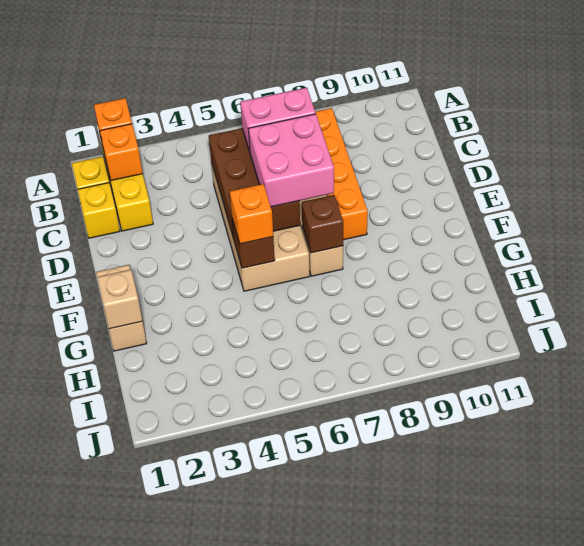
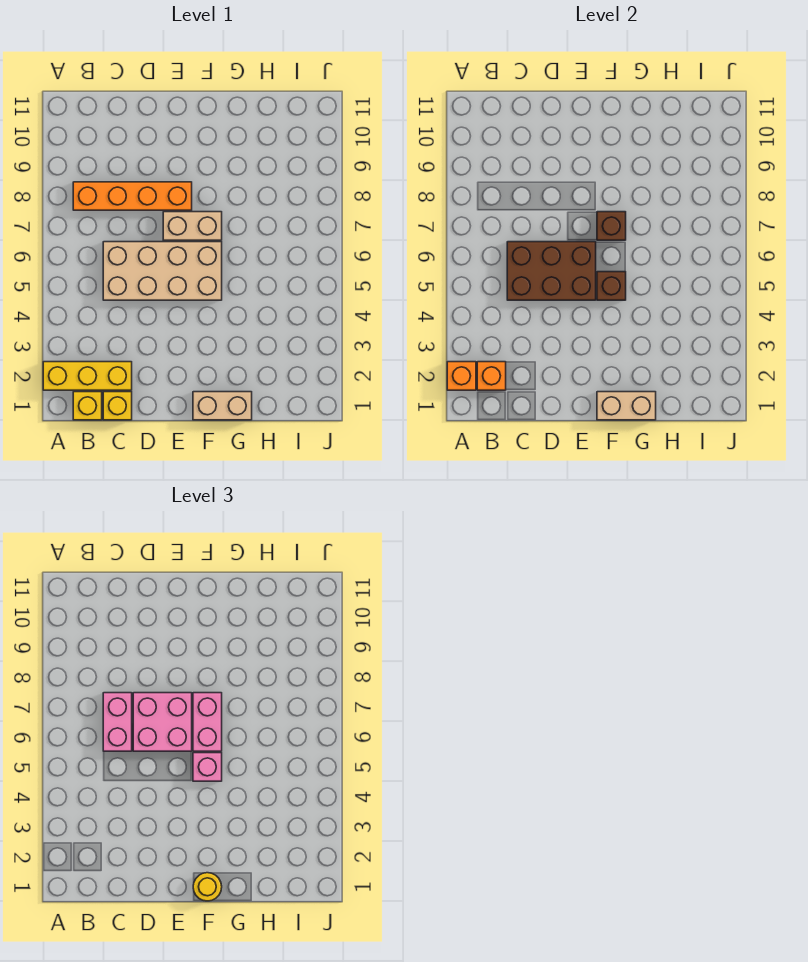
none -> yellow 1x1 round brick [193,873,222,901]
orange 1x1 brick [230,184,273,244] -> pink 1x1 brick [193,753,222,781]
none -> pink 1x2 brick [193,693,222,751]
tan 1x1 brick [97,270,142,329] -> tan 1x2 brick [597,392,656,420]

